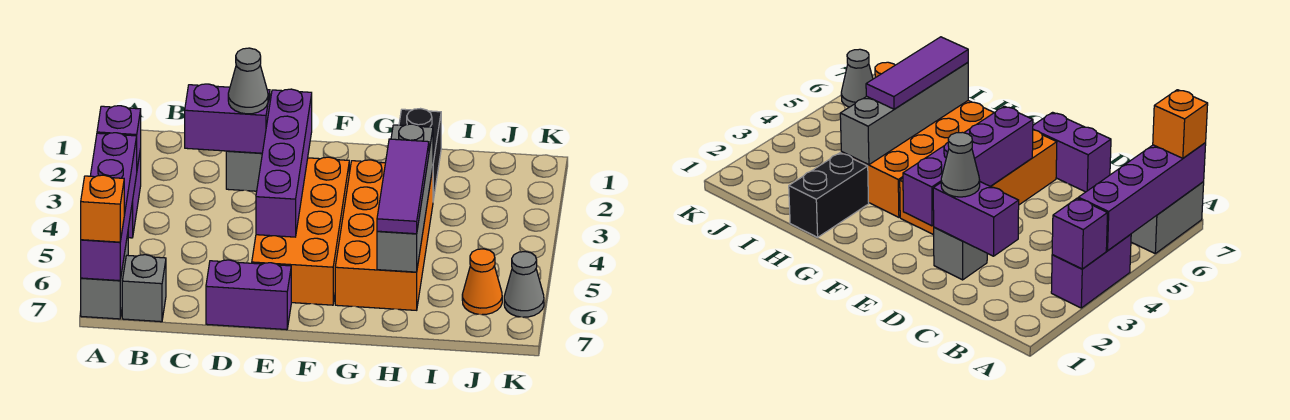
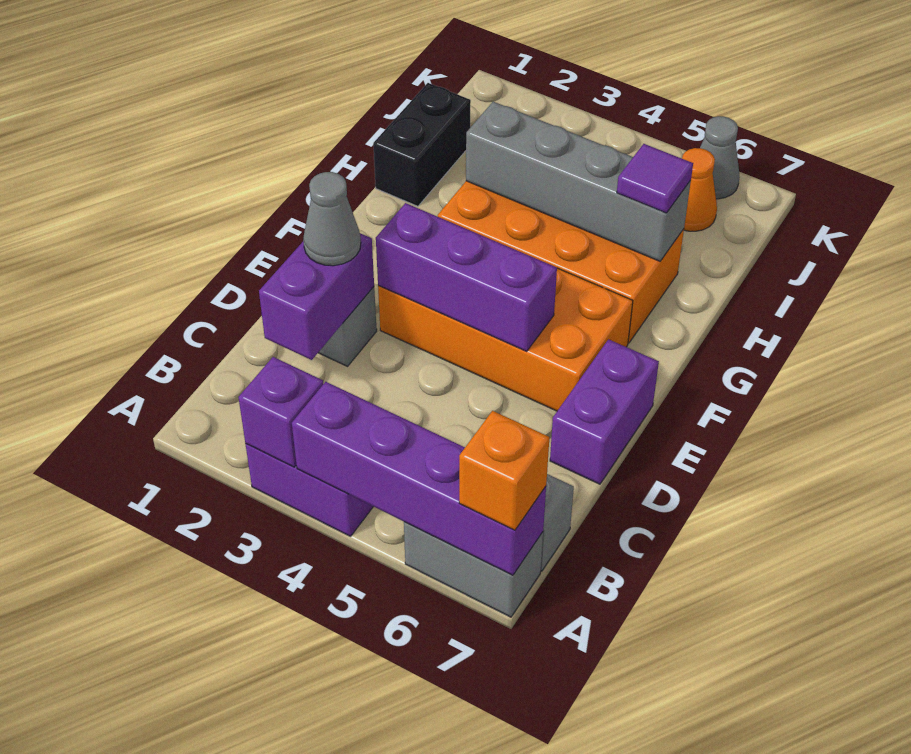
purple 1x4 brick [256,89,312,237] -> purple 1x3 brick [376,203,557,352]
black 1x2 brick [399,109,441,200] -> black 1x2 brick turned to [373,83,471,206]
purple 1x3 tile [377,139,429,234] -> purple 1x1 tile [617,144,693,213]

